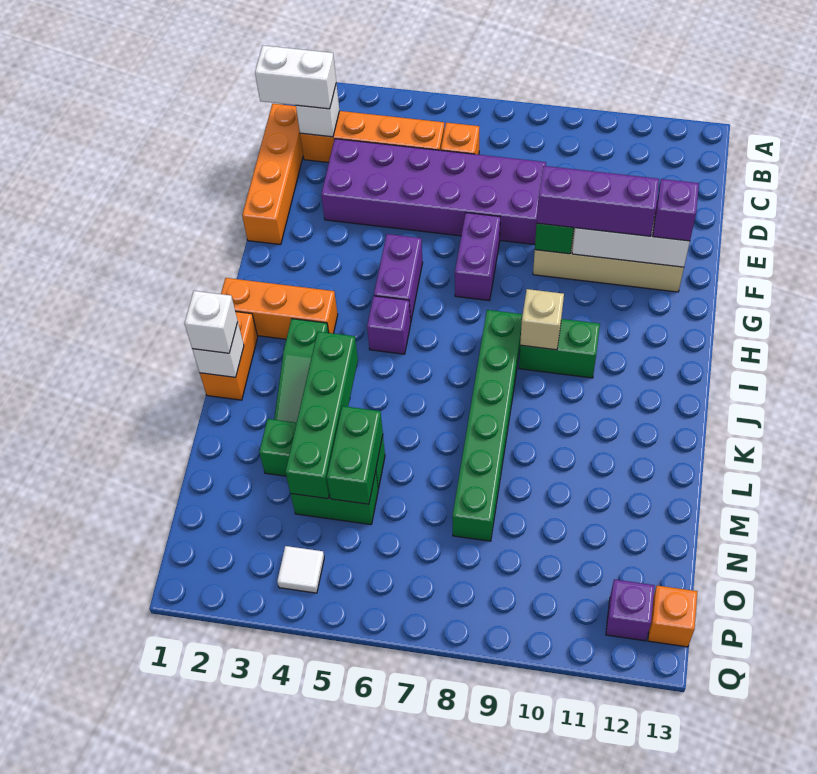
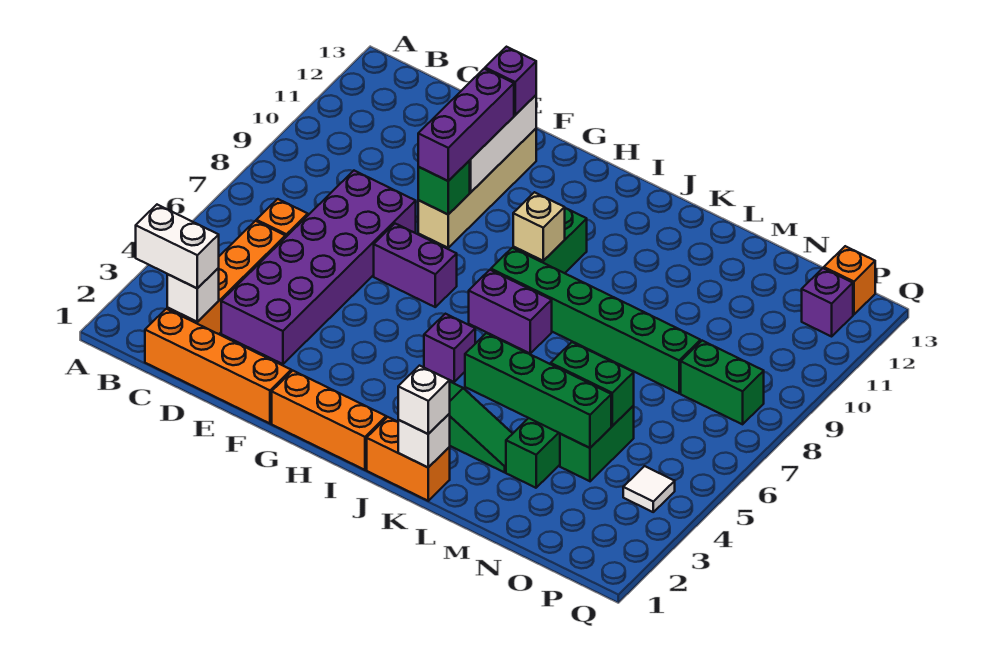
white 1x2 brick [255,46,336,109] -> white 1x2 brick turned to [136,205,219,288]
purple 1x2 brick [374,234,423,321] -> purple 1x2 brick moved to [469,270,552,353]
orange 1x3 brick [221,278,338,339] -> orange 1x3 brick turned to [272,371,386,470]
none -> green 1x2 brick [681,341,764,424]

